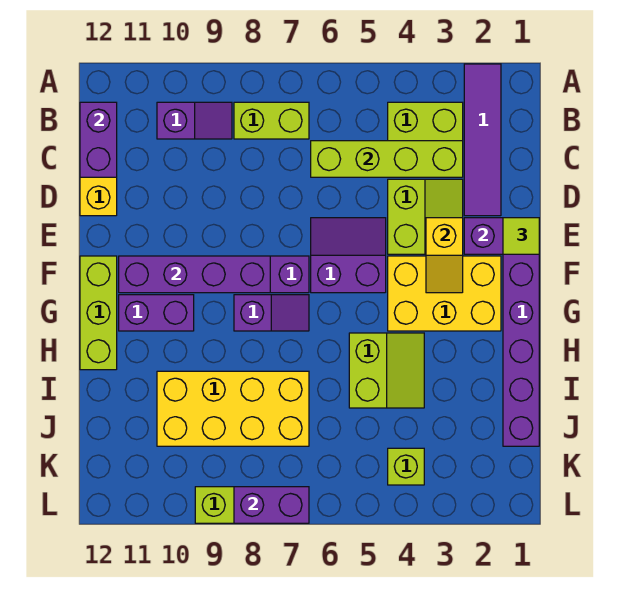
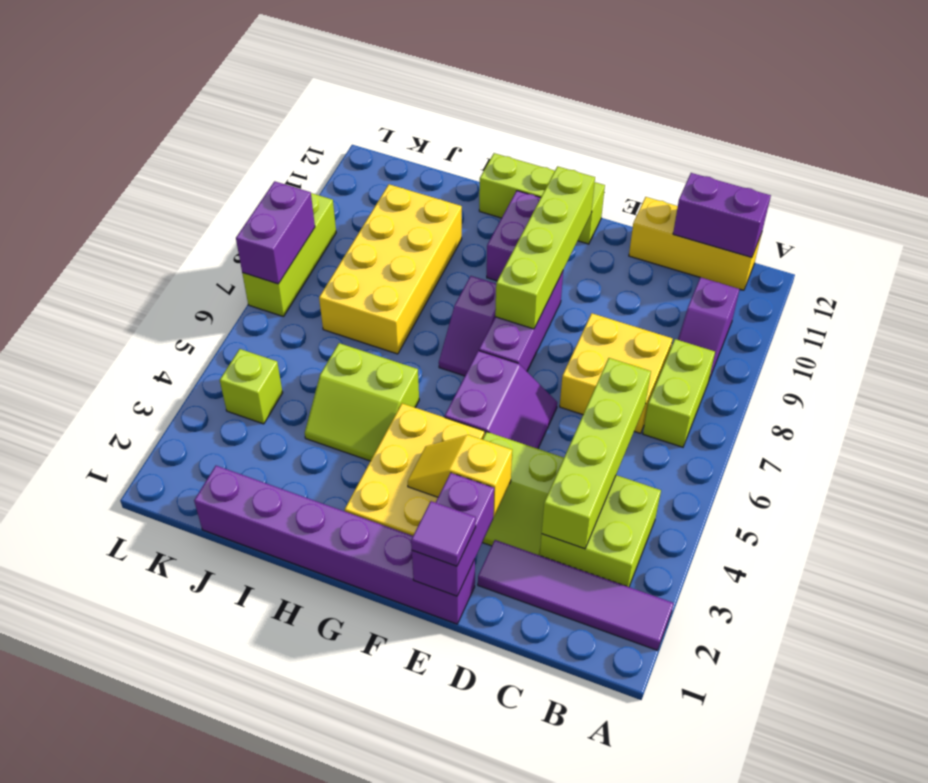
none -> yellow 2x2 brick [560,313,672,433]
lime 1x1 tile [503,218,539,254] -> purple 1x1 tile [411,501,476,566]
purple 1x4 brick [119,256,270,293] -> lime 1x4 brick [495,166,595,329]

